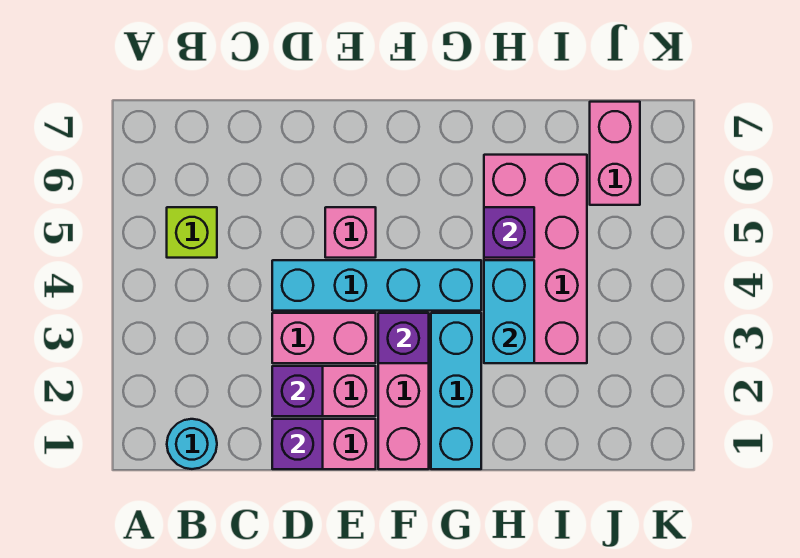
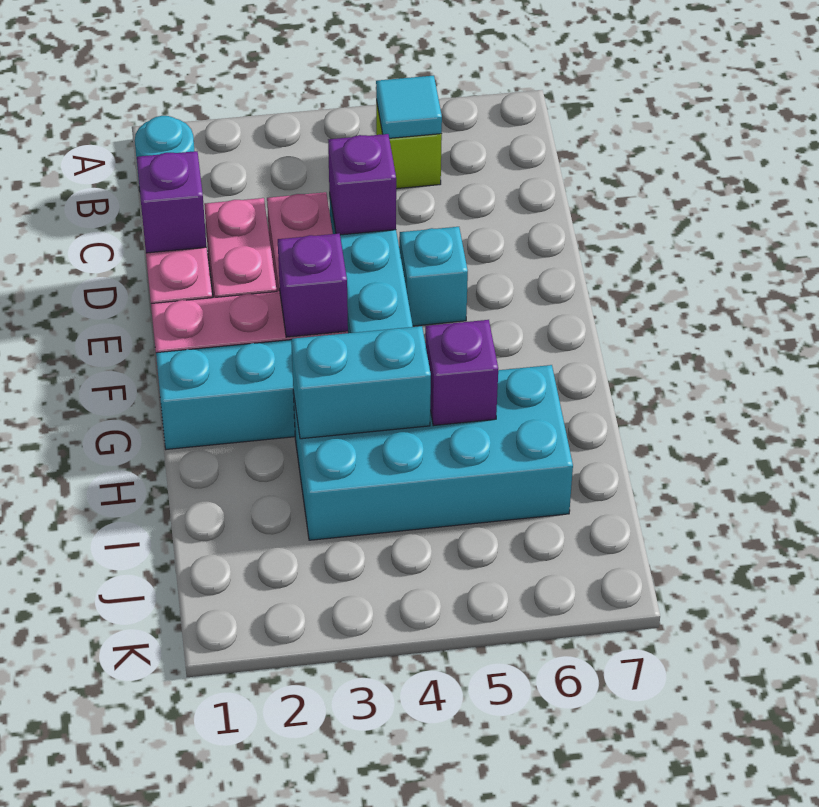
none -> cyan 1x1 tile [376,76,442,138]
purple 1x1 brick [272,366,323,416] -> purple 1x1 brick moved to [328,134,396,235]
pink 1x1 brick [325,207,376,258] -> cyan 1x1 brick [399,227,468,326]
pink 2x4 brick [484,155,587,363] -> cyan 2x4 brick [293,365,573,540]
pink 1x2 brick [590,102,640,205] -> none

